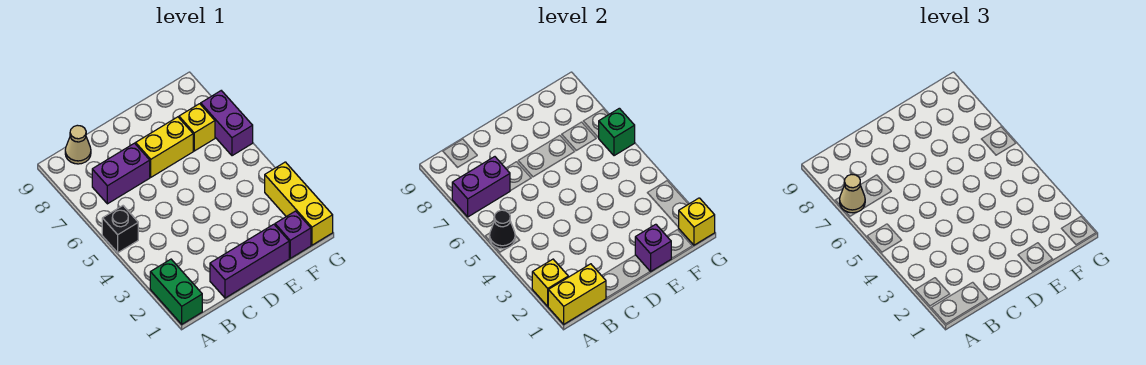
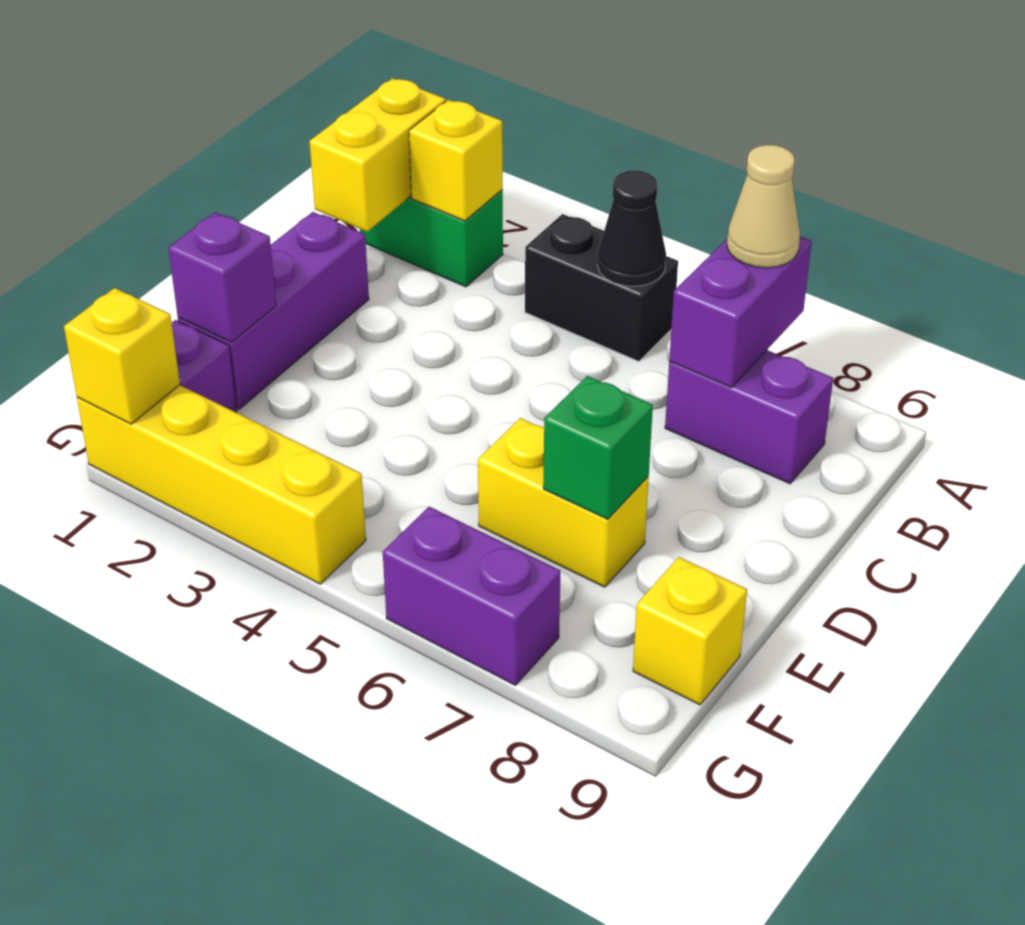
black 1x1 brick [102,206,138,253] -> black 1x2 brick [525,214,678,361]
purple 1x2 brick [92,143,150,204] -> purple 1x2 brick turned to [665,350,833,484]
tan 1x1 cone [65,125,91,164] -> none
yellow 1x2 brick [136,117,193,177] -> yellow 1x2 brick turned to [478,418,649,587]
yellow 1x1 brick [179,104,215,151] -> yellow 1x1 brick moved to [633,557,747,705]
yellow 1x3 brick [265,162,333,245] -> yellow 1x4 brick [77,385,366,584]
green 1x1 brick [599,108,635,156] -> green 1x1 brick moved to [543,376,653,519]

